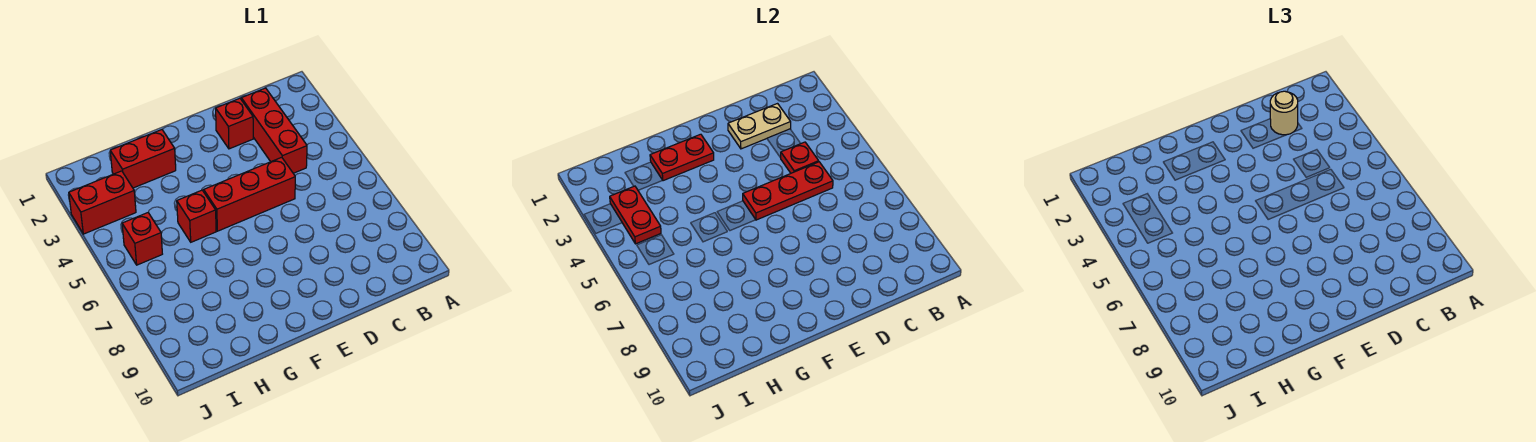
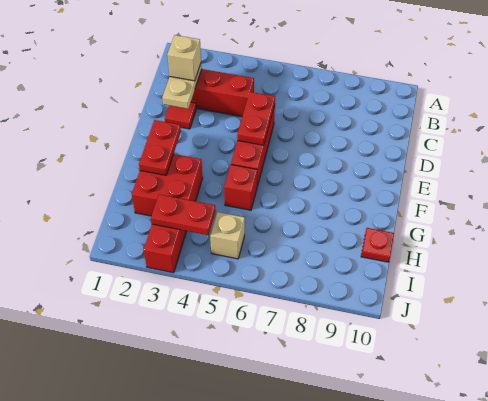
tan 1x1 round brick [1270,91,1298,135] -> tan 1x1 brick [167,35,201,81]
red 1x1 plate [781,142,819,173] -> red 1x1 plate moved to [361,228,394,262]
red 1x3 plate [743,162,833,220] -> red 1x2 plate [237,92,275,145]
red 1x1 brick [216,98,253,149] -> red 1x1 tile [165,102,196,129]
red 1x2 brick [110,130,176,188] -> red 2x2 brick [132,154,203,216]
red 1x1 brick [122,213,162,265] -> tan 1x1 brick [210,212,245,259]

